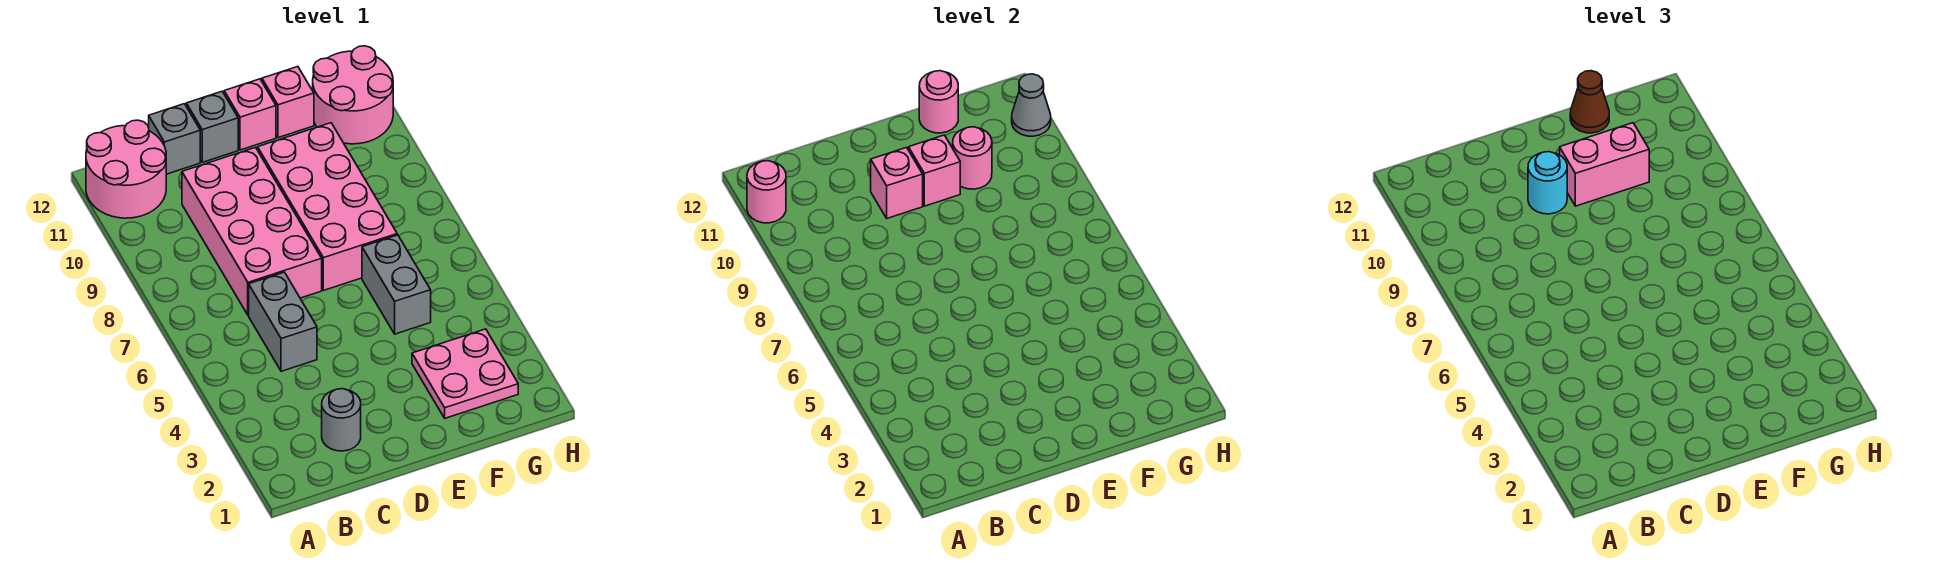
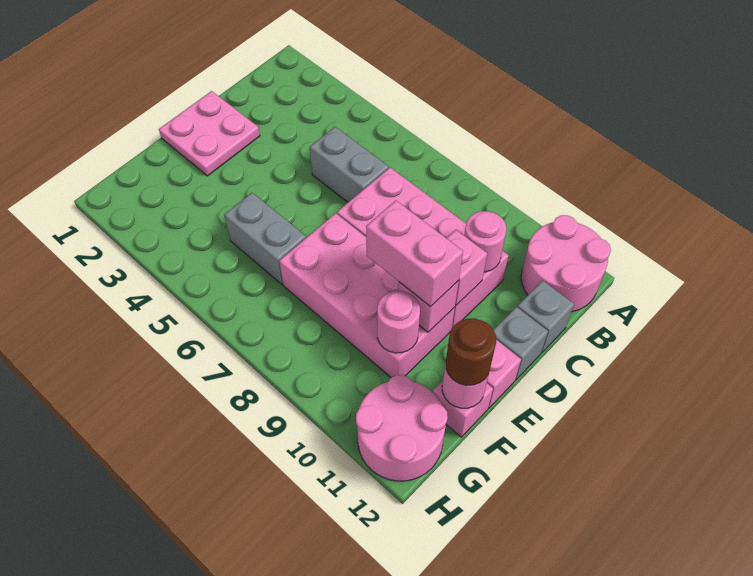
pink 1x1 round brick [747,161,786,223] -> pink 1x1 round brick moved to [464,211,507,272]
grey 1x1 round brick [322,389,361,451] -> none
cyan 1x1 round brick [1528,152,1567,214] -> none
pink 1x2 brick [1560,123,1649,206] -> pink 1x2 brick turned to [366,201,463,307]
pink 2x2 plate [412,329,518,418] -> pink 2x2 plate moved to [159,91,260,176]
brown 1x1 cone [1570,71,1609,133] -> brown 1x1 round brick [446,318,496,385]
grey 1x1 cone [1012,74,1051,136] -> none

